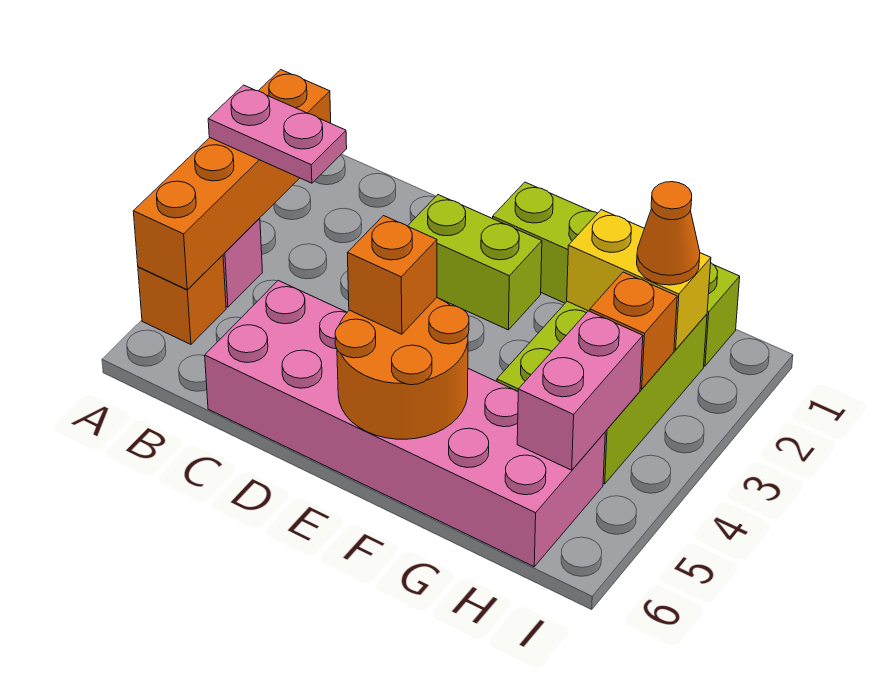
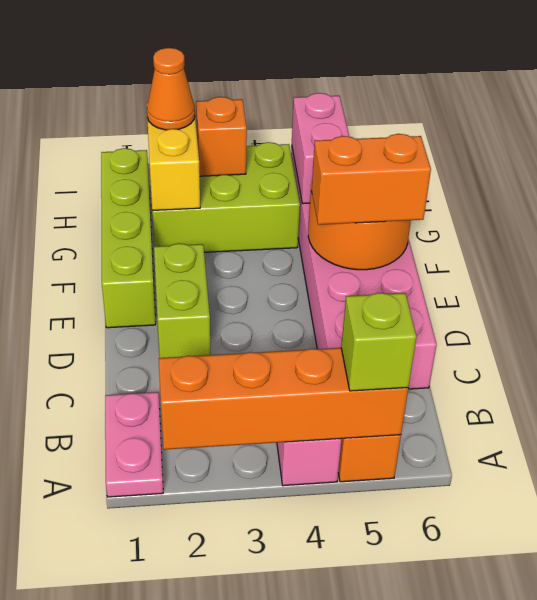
pink 1x2 plate [208,85,347,183] -> pink 1x2 plate moved to [105,392,163,497]
none -> lime 1x1 brick [341,293,417,391]
orange 1x1 brick [347,216,437,334] -> orange 1x2 brick [312,134,431,225]
pink 1x2 brick [517,311,643,470] -> pink 1x2 brick turned to [292,93,349,204]

